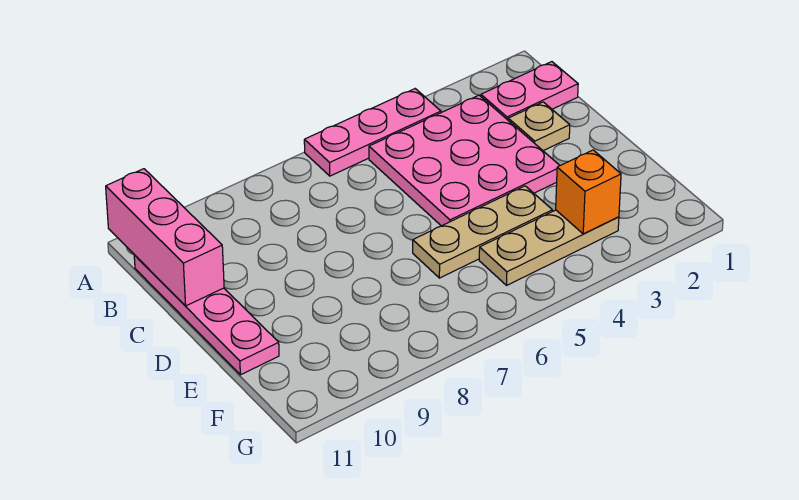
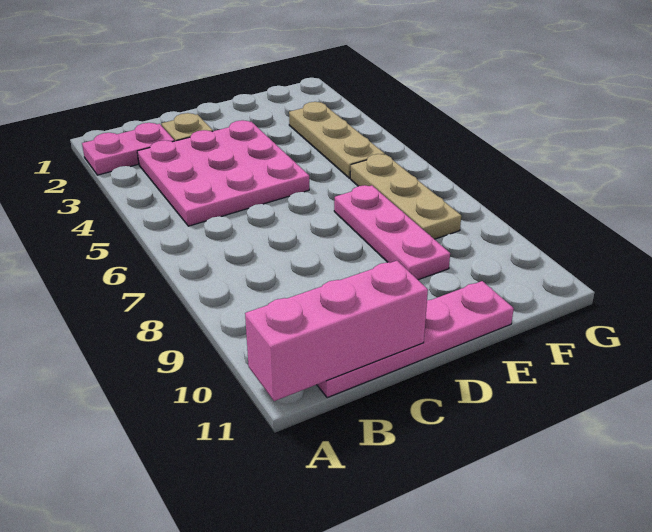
pink 1x3 plate [304,89,441,176] -> pink 1x3 plate moved to [334,185,450,280]
pink 1x2 plate [481,62,578,120] -> pink 1x2 plate turned to [82,123,174,175]
tan 1x3 plate [413,186,552,278] -> tan 1x3 plate moved to [350,154,461,239]
orange 1x1 brick [556,150,621,234] -> none

